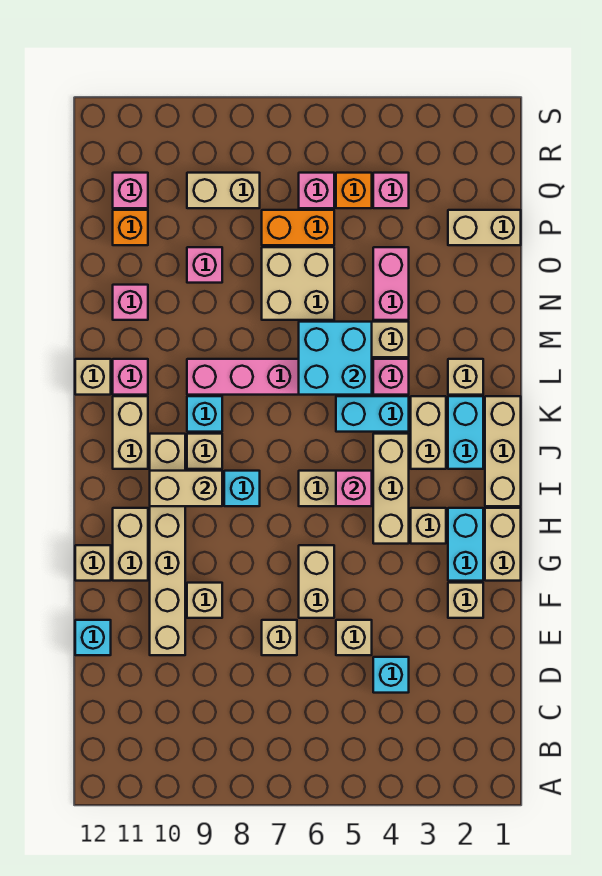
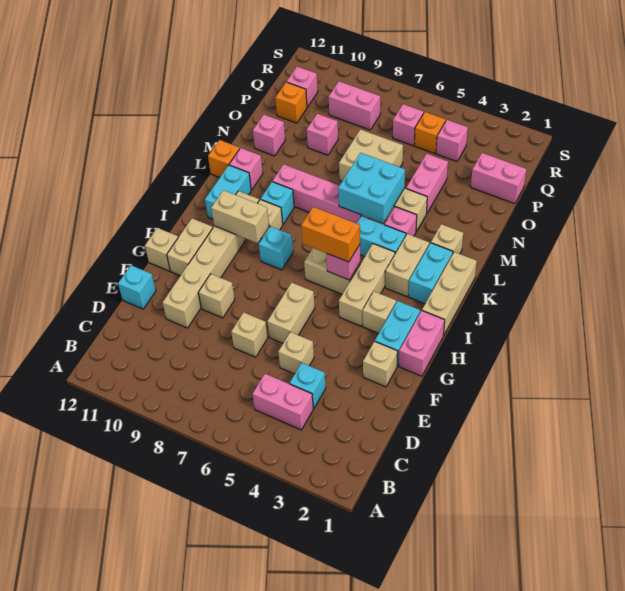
none -> pink 1x2 brick [253,374,313,430]
tan 1x2 brick [485,508,521,581] -> pink 1x2 brick [399,311,445,376]
tan 1x2 brick [113,396,148,469] -> cyan 1x2 brick [205,165,251,219]
tan 1x1 brick [75,359,111,395] -> orange 1x1 brick [208,140,240,178]
tan 1x2 brick [448,210,521,245] -> pink 1x2 brick [471,153,527,204]
orange 1x2 brick [262,210,334,245] -> orange 1x2 brick moved to [301,207,360,262]
tan 1x2 brick [187,173,260,208] -> pink 1x2 brick [329,81,380,130]

